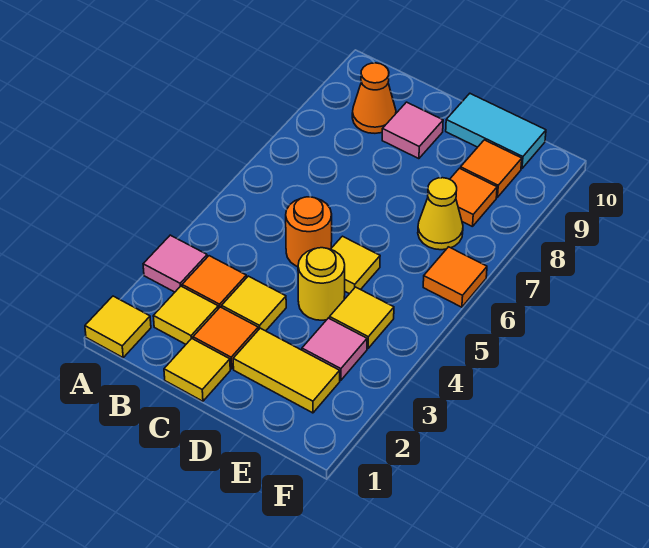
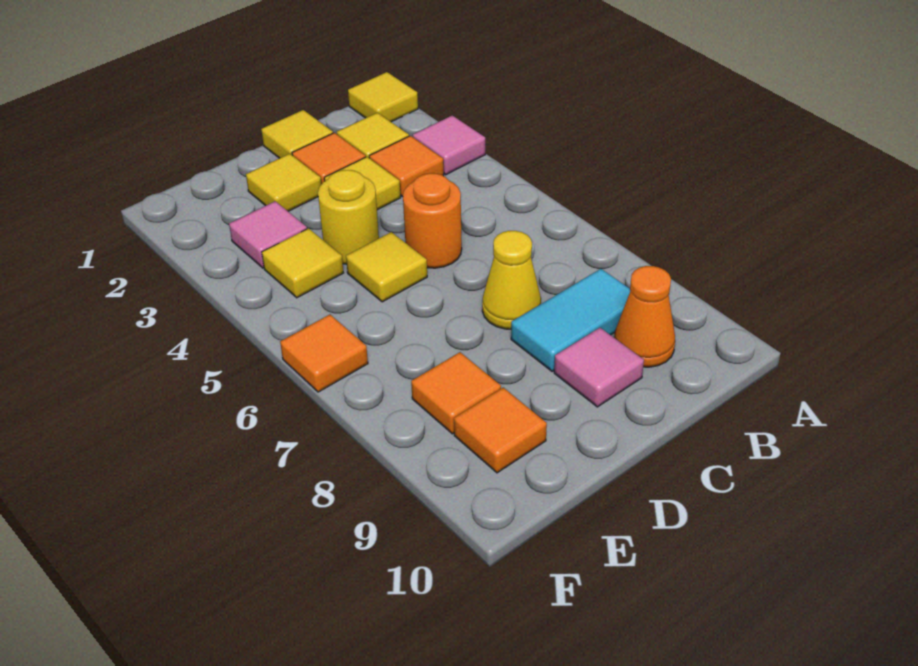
yellow 1x2 tile [233,328,340,413] -> yellow 1x1 tile [246,154,321,211]
cyan 1x2 tile [446,94,546,169] -> cyan 1x2 tile moved to [511,269,630,371]
yellow 1x1 cone [418,178,463,250] -> yellow 1x1 cone moved to [482,231,541,329]

